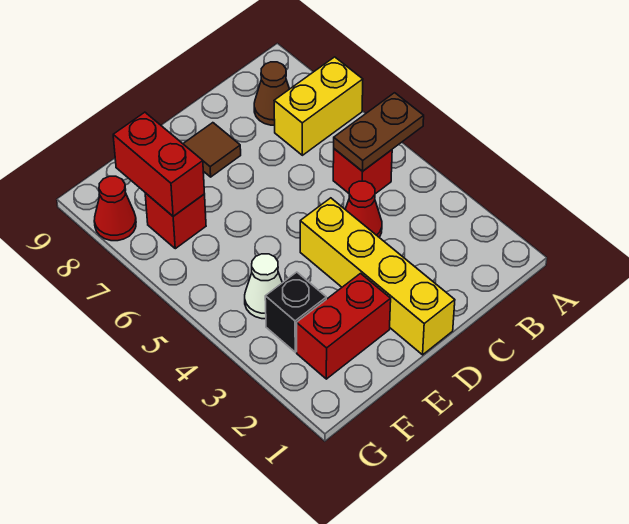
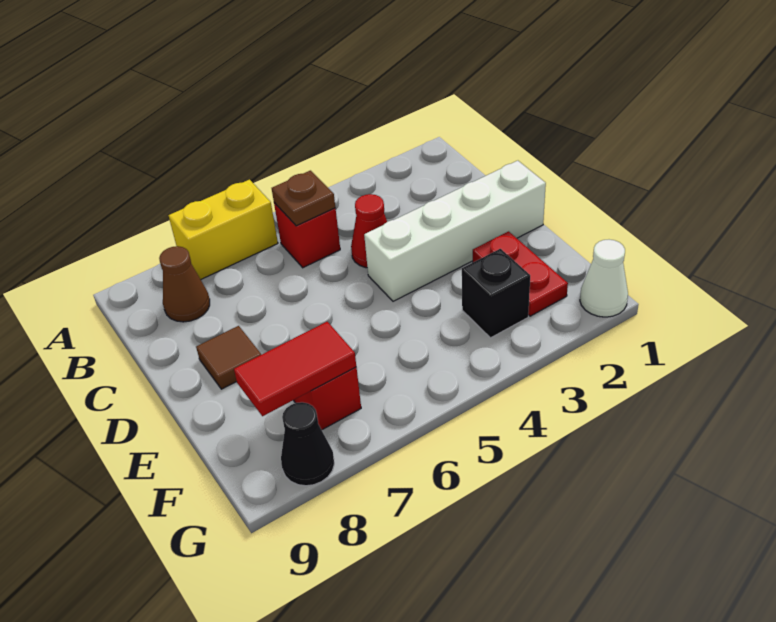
brown 1x2 plate [334,93,424,171] -> brown 1x1 plate [272,171,335,226]
yellow 1x2 brick [274,57,363,155] -> yellow 1x2 brick turned to [169,180,278,280]
yellow 1x4 brick [300,198,455,355] -> white 1x4 brick [364,161,546,301]
red 1x2 brick [297,273,391,379] -> red 1x2 plate [473,231,568,316]
white 1x1 cone [245,254,282,319] -> white 1x1 cone moved to [580,240,628,317]
red 1x2 brick [113,112,204,216] -> red 1x2 tile [234,322,356,416]
red 1x1 cone [94,176,136,241] -> black 1x1 cone [281,402,334,486]

